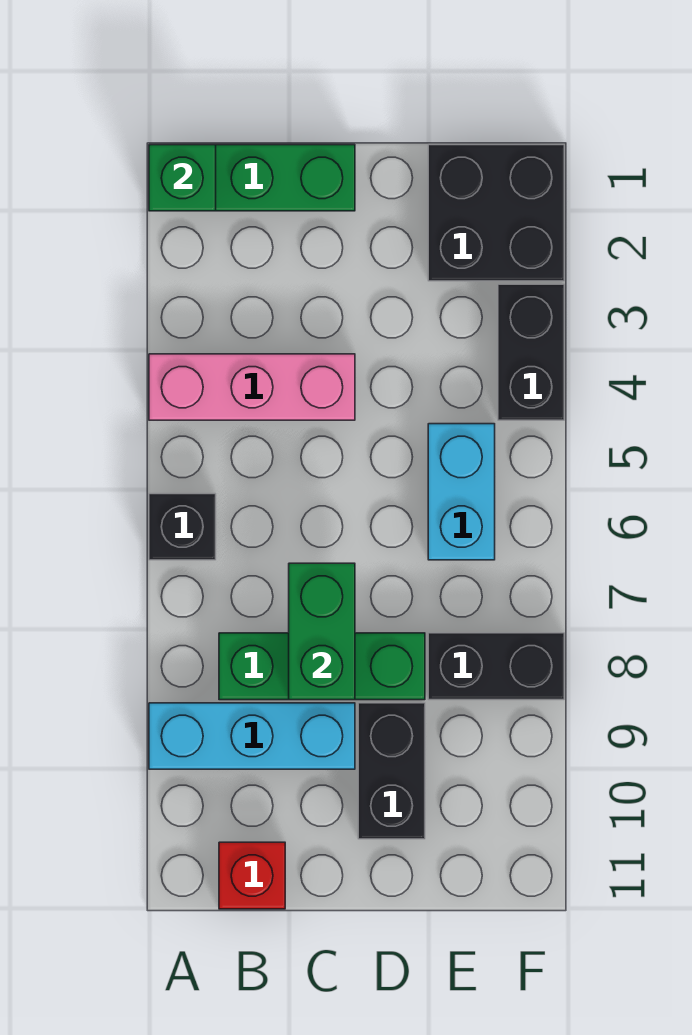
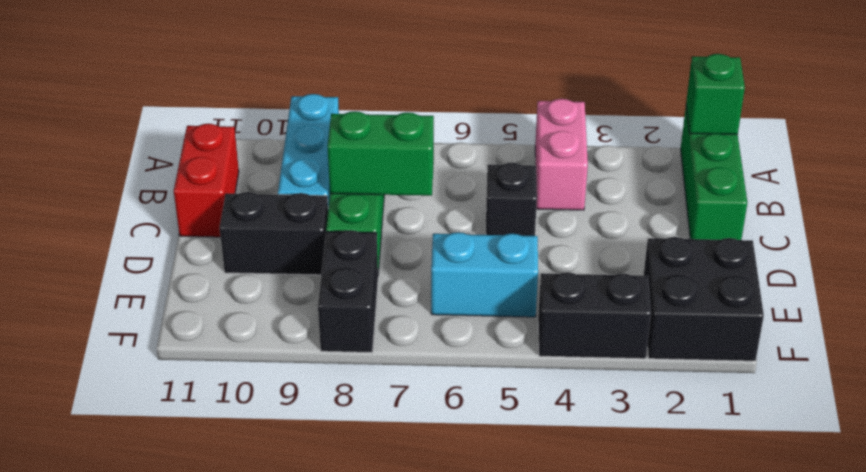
pink 1x3 brick [149,354,355,420] -> pink 1x2 brick [535,99,588,210]
black 1x1 brick [149,494,216,560] -> black 1x1 brick moved to [486,163,537,236]
red 1x1 brick [219,842,285,909] -> red 1x2 brick [174,124,239,237]

